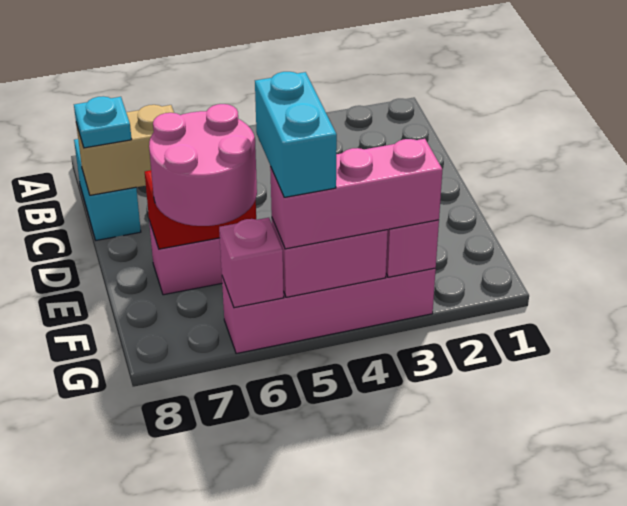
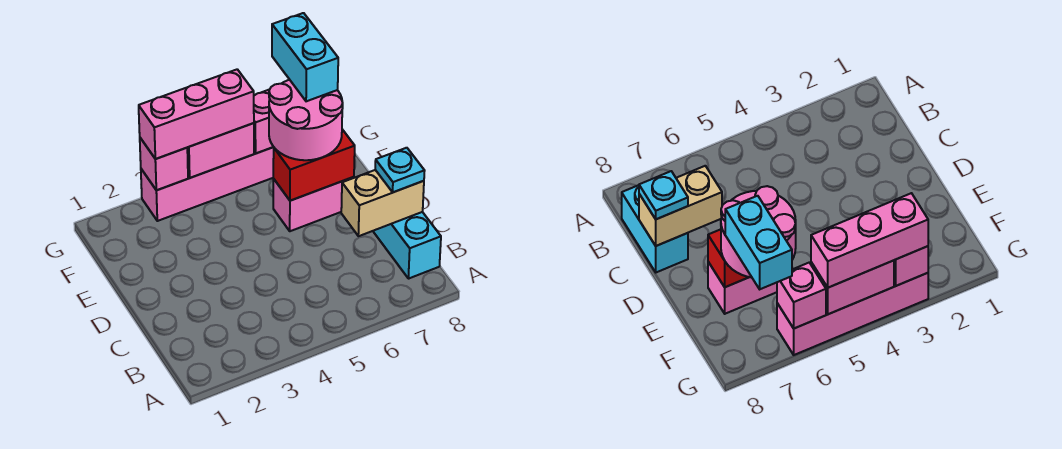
cyan 1x2 brick [255,72,337,197] -> cyan 1x2 brick moved to [272,13,338,101]

